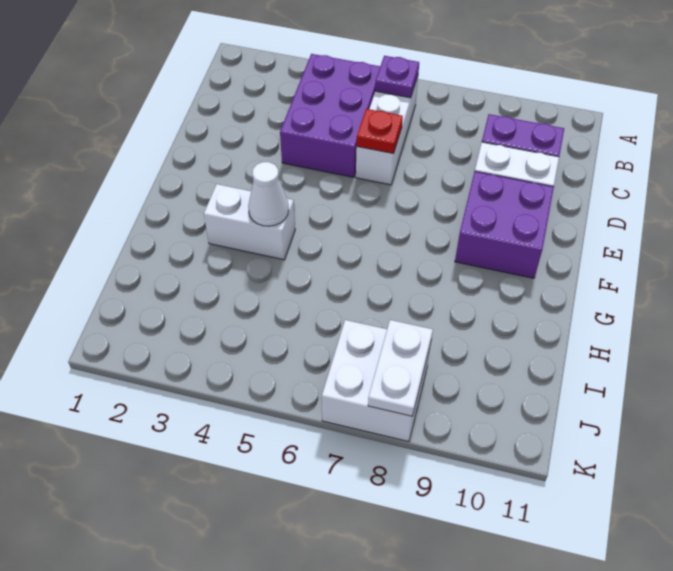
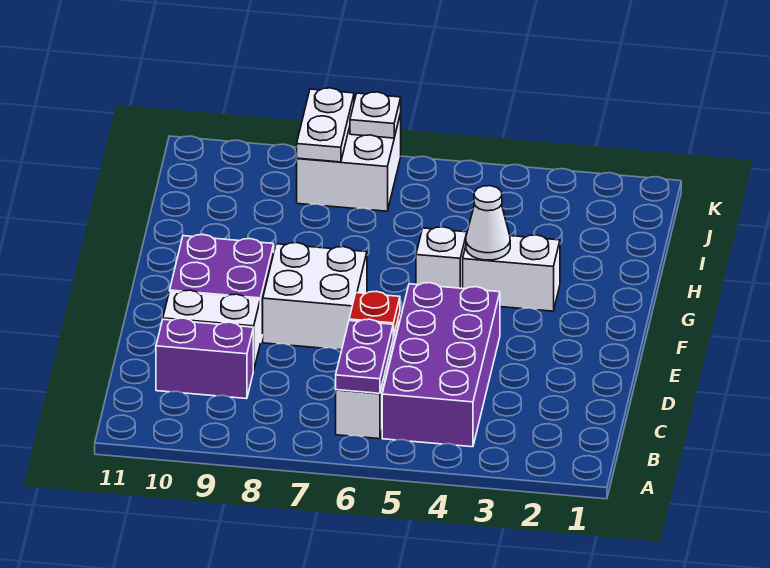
purple 2x3 brick [280,54,380,177] -> purple 2x4 brick [382,283,500,447]
purple 1x1 plate [375,56,419,98] -> purple 1x2 plate [336,319,393,393]
none -> white 2x2 brick [263,243,367,350]
none -> white 1x1 brick [416,227,467,288]
none -> white 1x1 plate [350,92,401,138]

